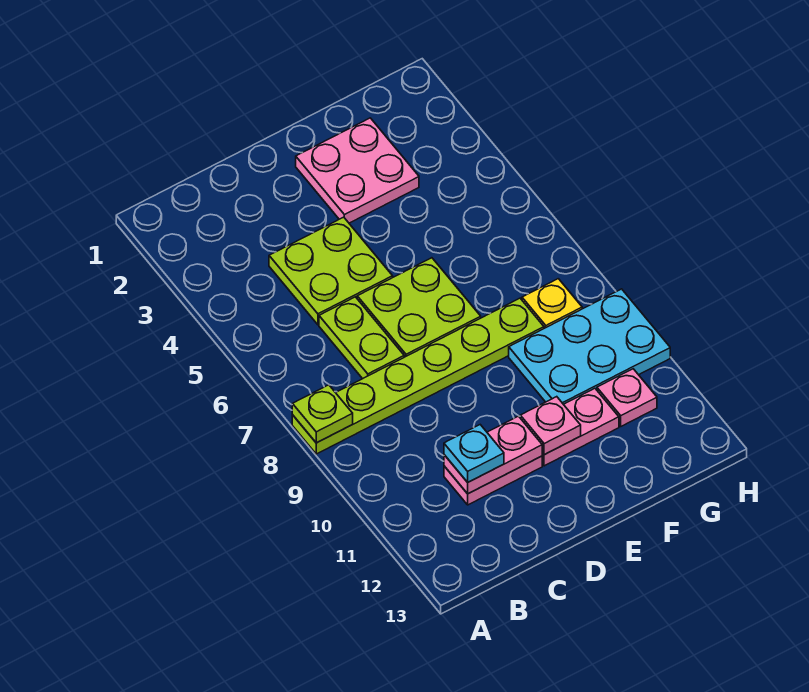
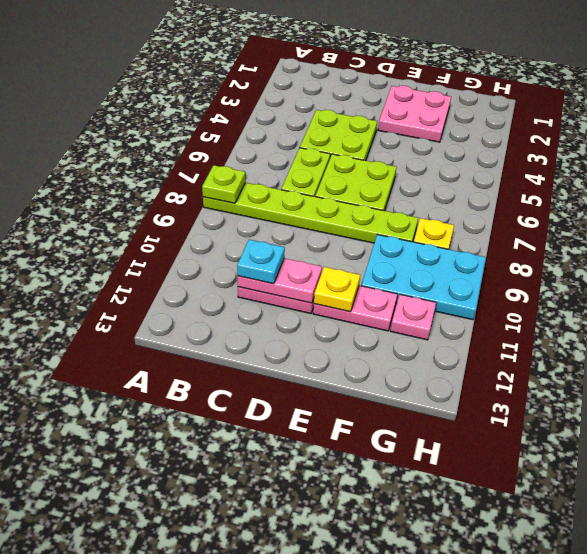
pink 1x1 plate [520,397,581,455] -> yellow 1x1 plate [314,267,360,312]

